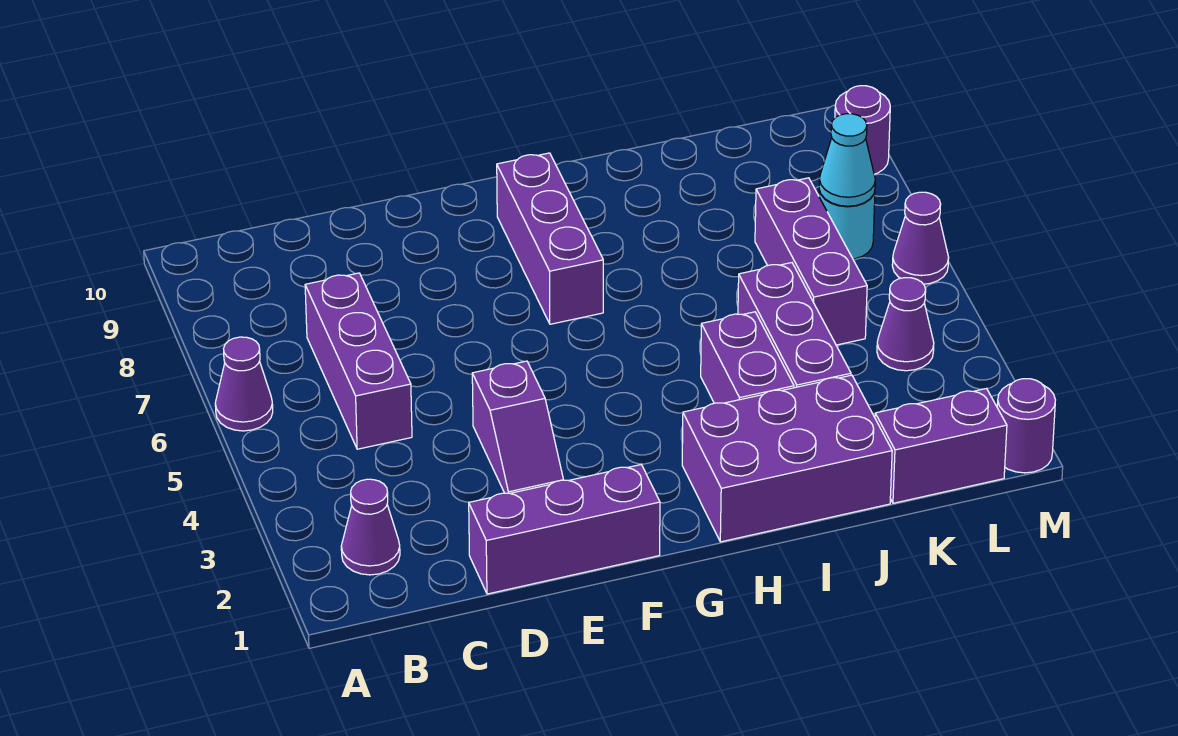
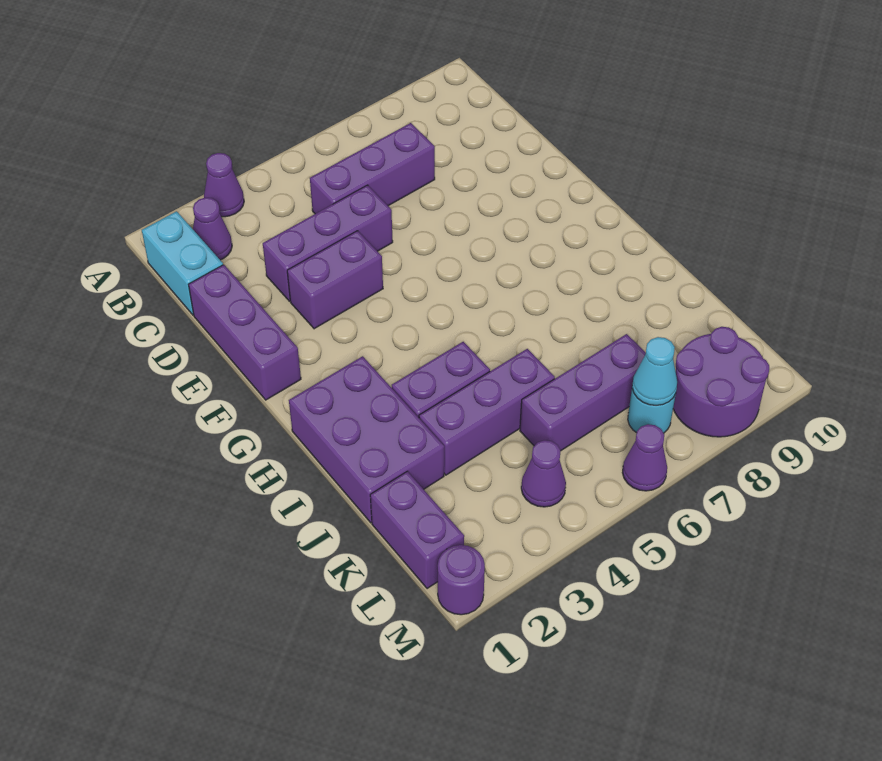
purple 1x1 cone [215,337,273,431] -> purple 1x1 cone moved to [204,153,244,217]
none -> cyan 1x2 brick [142,211,223,315]
purple 1x2 slope [472,361,563,493] -> purple 1x2 brick [287,231,383,329]
purple 1x3 brick [497,153,603,324] -> purple 1x3 brick moved to [263,185,393,301]
purple 1x1 round brick [835,86,890,174] -> purple 2x2 round brick [673,327,769,437]

